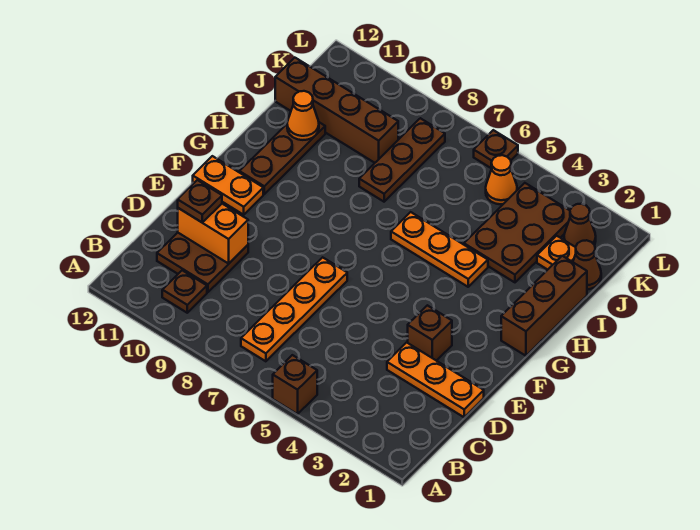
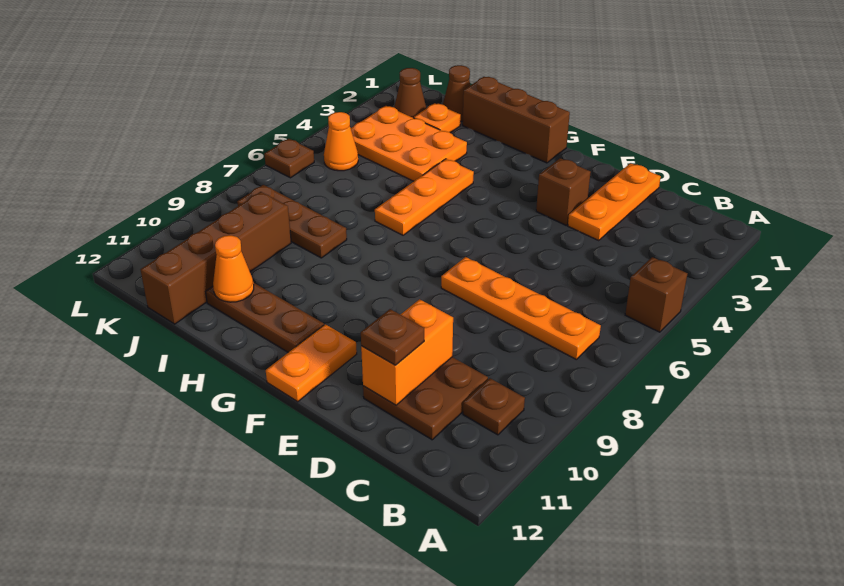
brown 2x3 plate [464,183,570,282] -> orange 2x3 plate [351,106,467,181]

